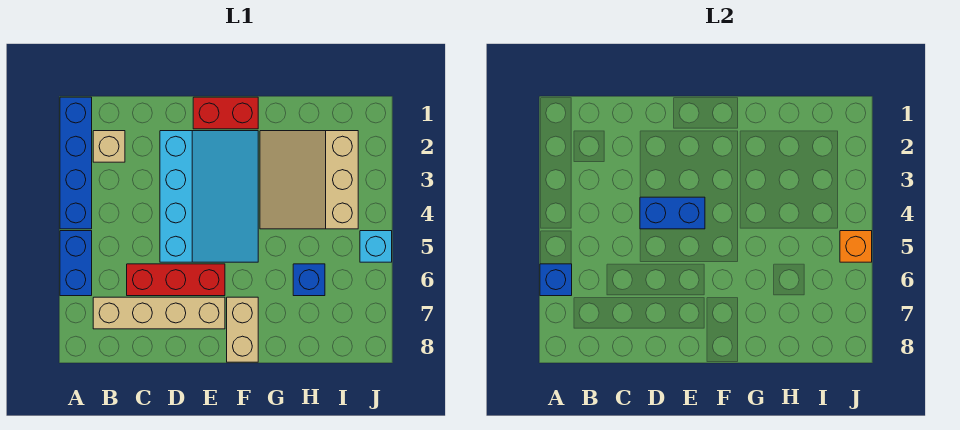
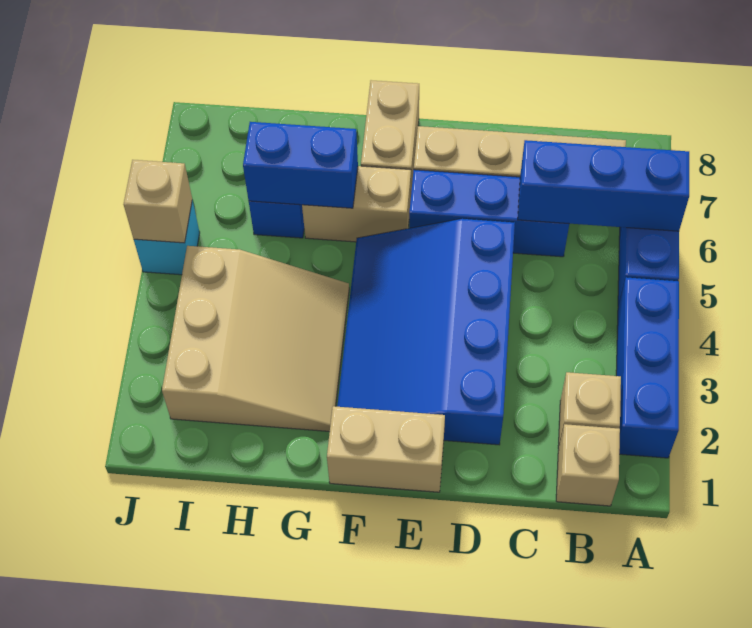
blue 1x4 brick [60,97,92,229] -> blue 1x3 brick [616,277,679,458]
blue 1x1 brick [540,264,572,296] -> blue 1x3 brick [518,140,689,231]
none -> tan 1x1 brick [556,424,620,506]
red 1x3 brick [127,264,225,296] -> blue 1x3 brick [409,170,569,257]
cyan 3x4 slope [160,131,258,262] -> blue 3x4 slope [337,219,515,445]
blue 1x2 brick [640,197,705,229] -> blue 1x2 brick moved to [243,122,358,208]
red 1x2 brick [193,97,258,129] -> tan 1x2 brick [327,406,445,492]
none -> tan 1x2 brick [302,166,411,242]
orange 1x1 brick [840,231,872,262] -> tan 1x1 brick [124,160,192,243]

